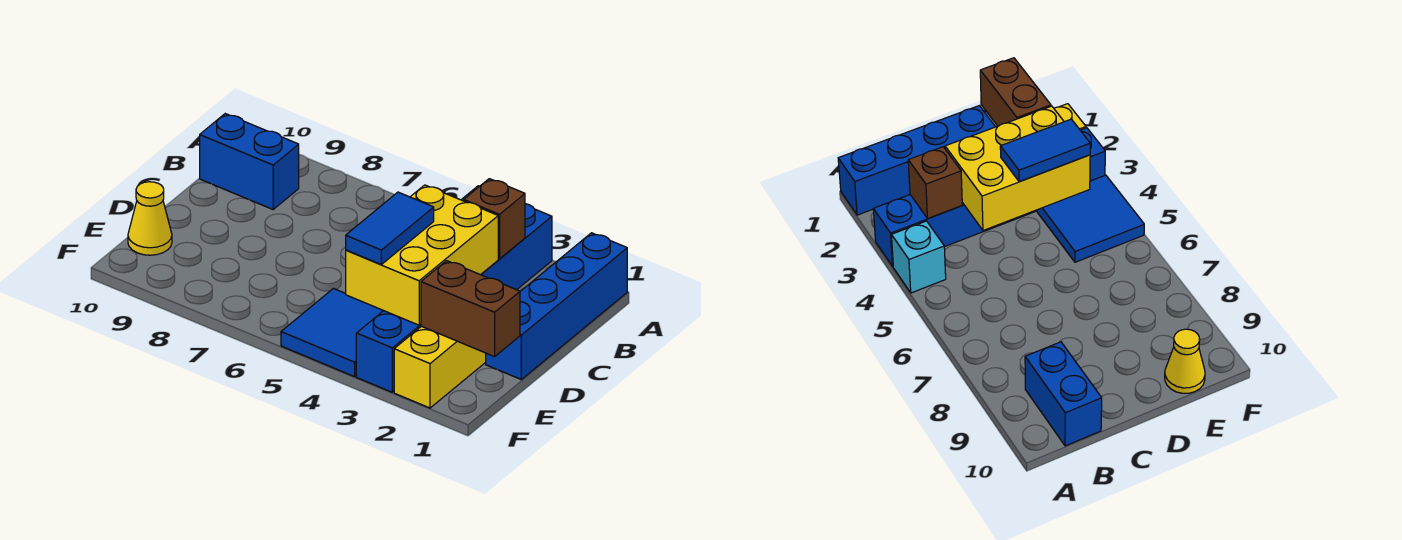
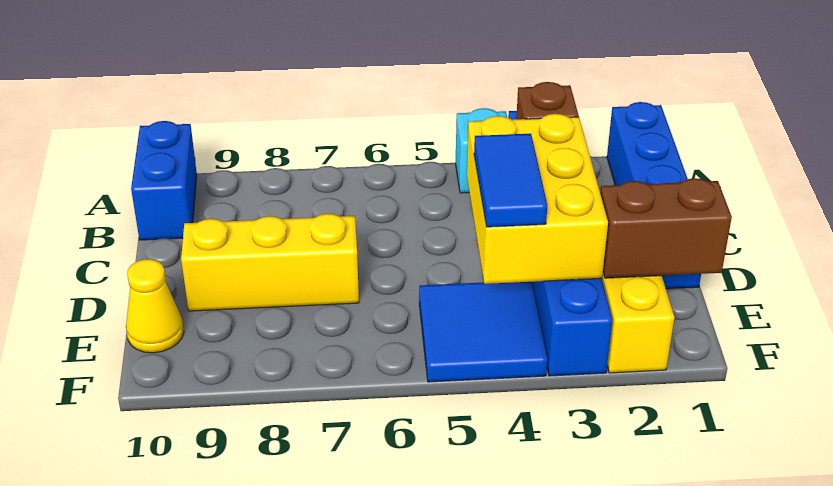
blue 1x2 brick [200,114,299,209] -> blue 1x2 brick turned to [131,121,197,240]
none -> yellow 1x3 brick [181,214,359,311]

